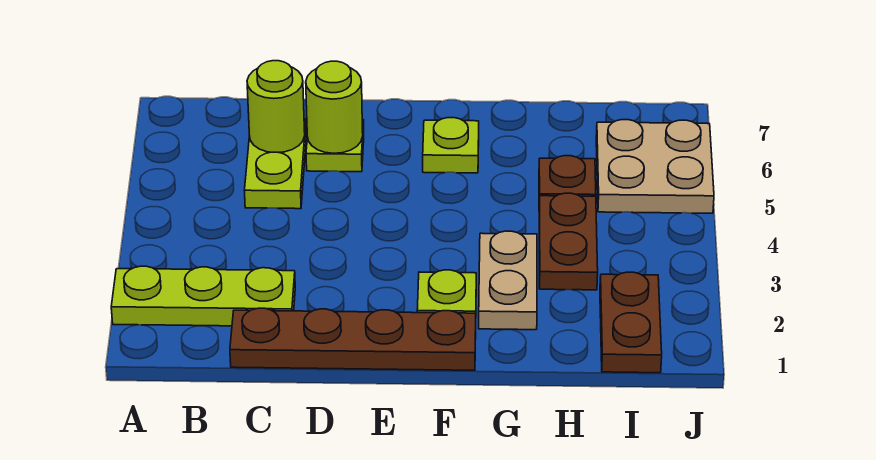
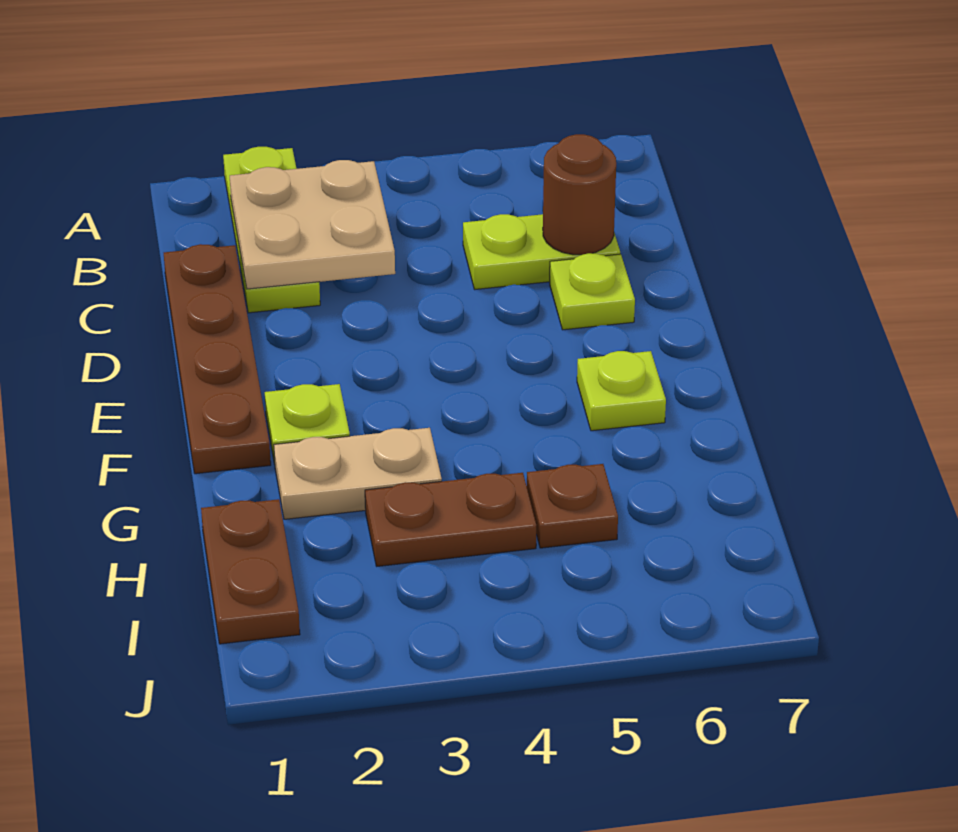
lime 1x1 round brick [247,61,305,152] -> brown 1x1 round brick [543,134,616,255]
lime 1x1 round brick [306,61,363,153] -> none
brown 1x2 plate [600,272,662,373] -> brown 1x2 plate turned to [201,499,300,644]
tan 2x2 plate [596,120,714,213] -> tan 2x2 plate moved to [230,160,395,289]

